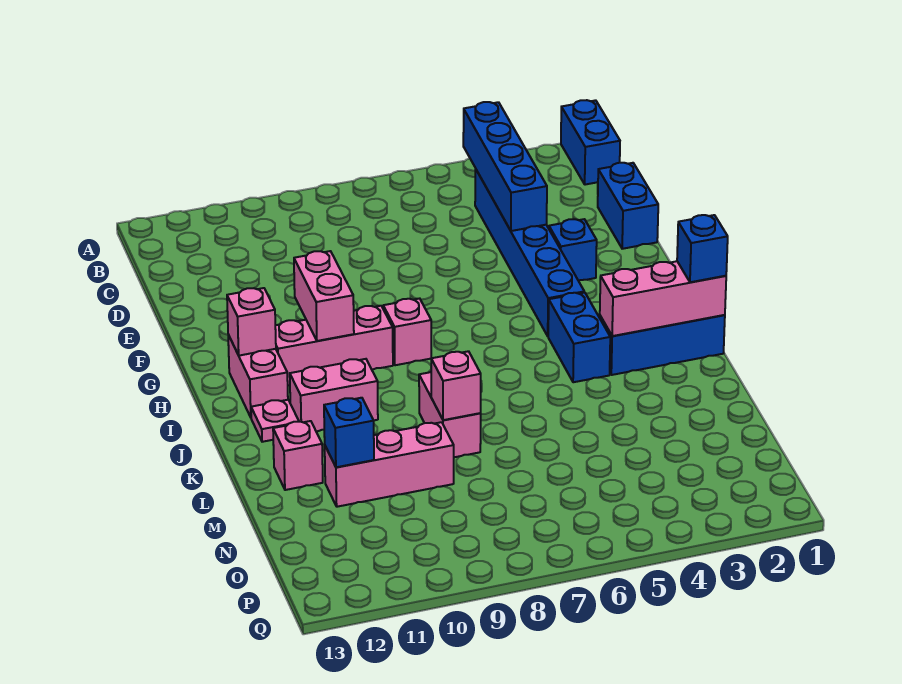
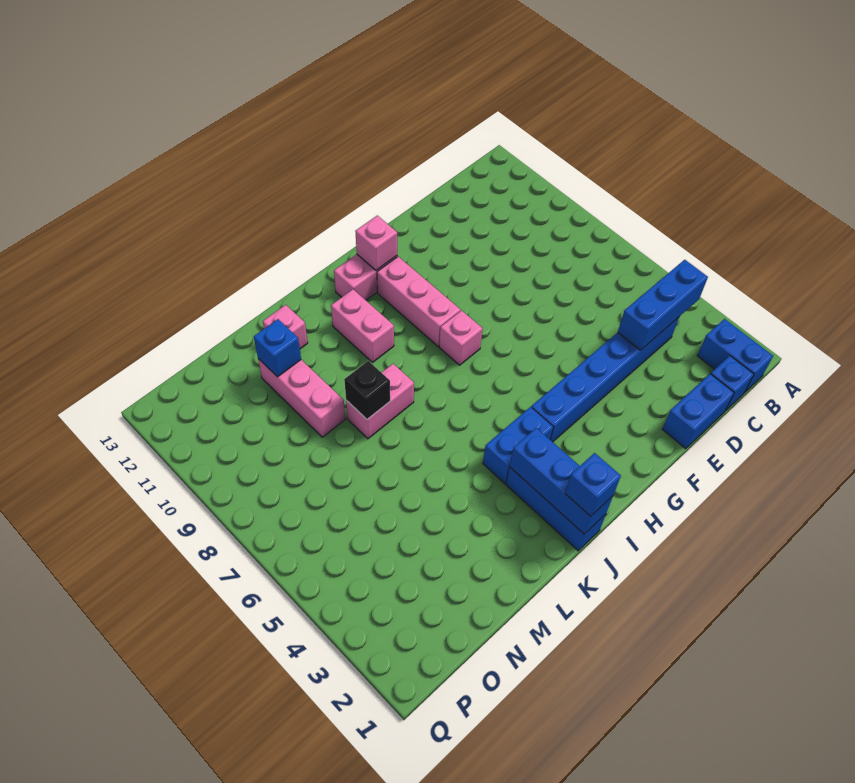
blue 1x2 brick [561,100,620,185] -> blue 1x2 brick turned to [697,319,773,393]
blue 1x4 brick [463,102,547,231] -> blue 1x3 brick [618,260,708,350]
blue 1x1 brick [549,219,597,281] -> blue 1x1 brick moved to [711,356,754,411]
pink 1x2 brick [294,251,354,341] -> none
pink 1x3 brick [600,261,726,336] -> blue 1x3 brick [510,428,613,534]
pink 1x1 plate [251,400,299,442] -> none
pink 1x1 brick [431,351,481,420] -> black 1x1 brick [344,361,390,419]

